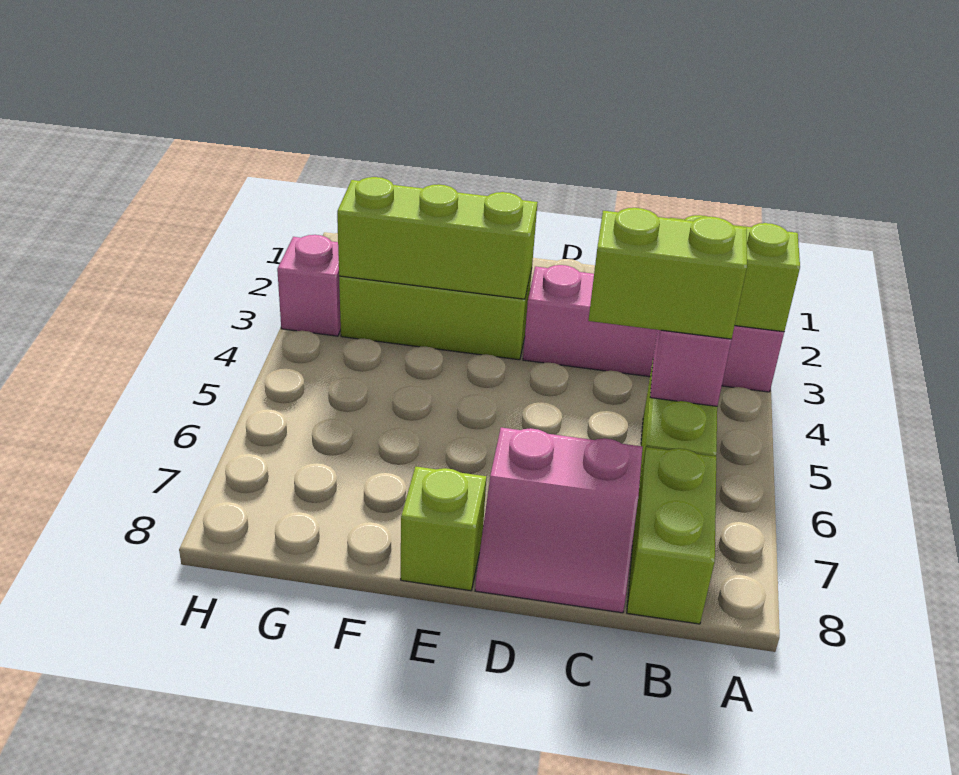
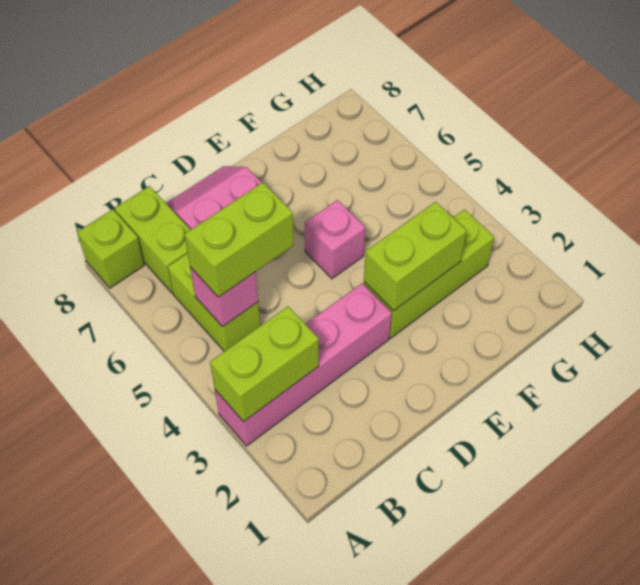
lime 1x3 brick [337,177,538,299] -> lime 1x2 brick [364,202,467,311]
lime 1x1 brick [401,467,486,591] -> lime 1x1 brick moved to [77,209,144,288]
pink 1x1 brick [277,235,341,336] -> pink 1x1 brick moved to [305,200,365,279]

